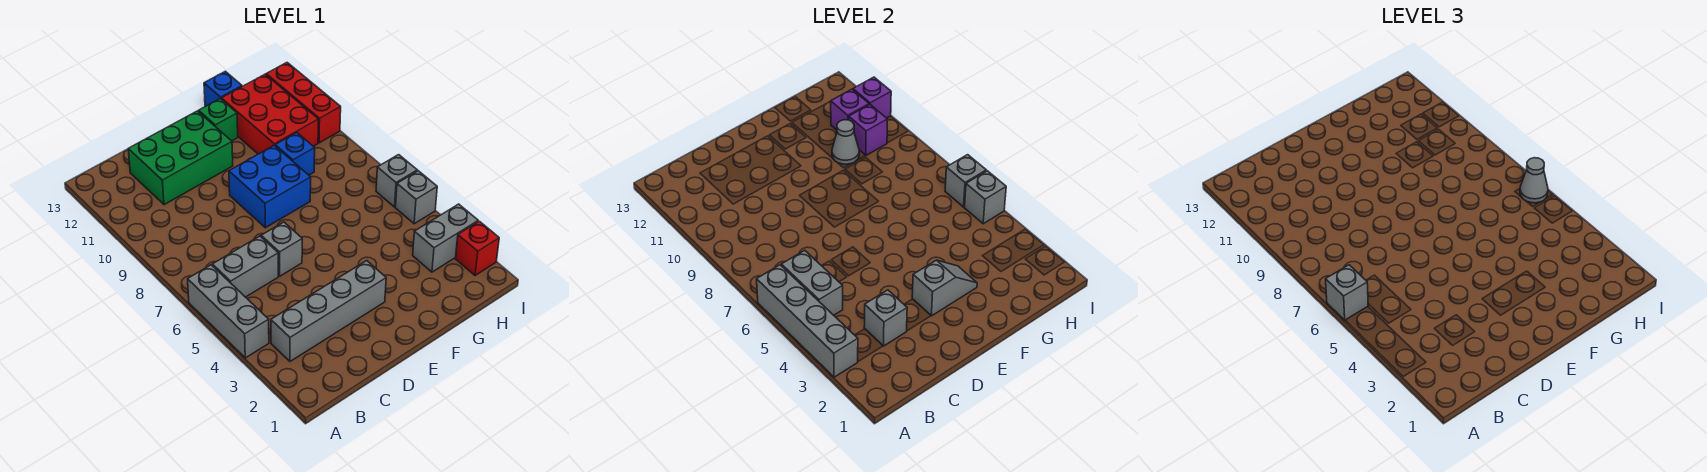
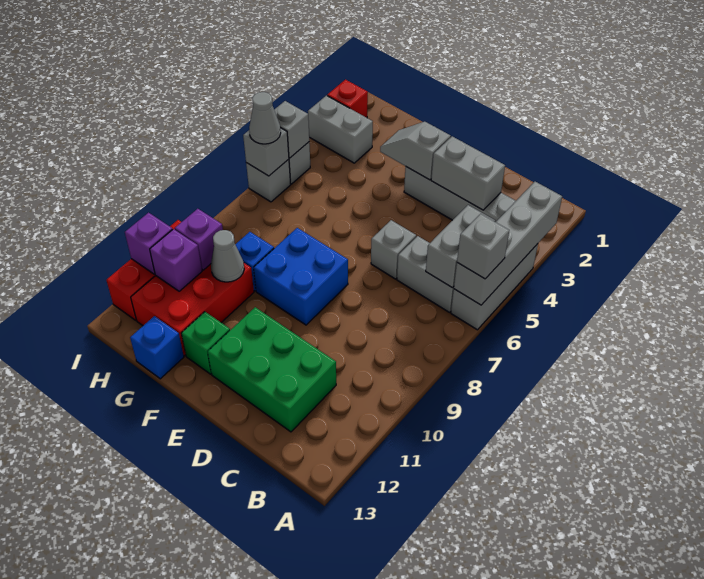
grey 1x1 brick [864,290,907,346] -> grey 1x2 brick [431,136,505,210]

